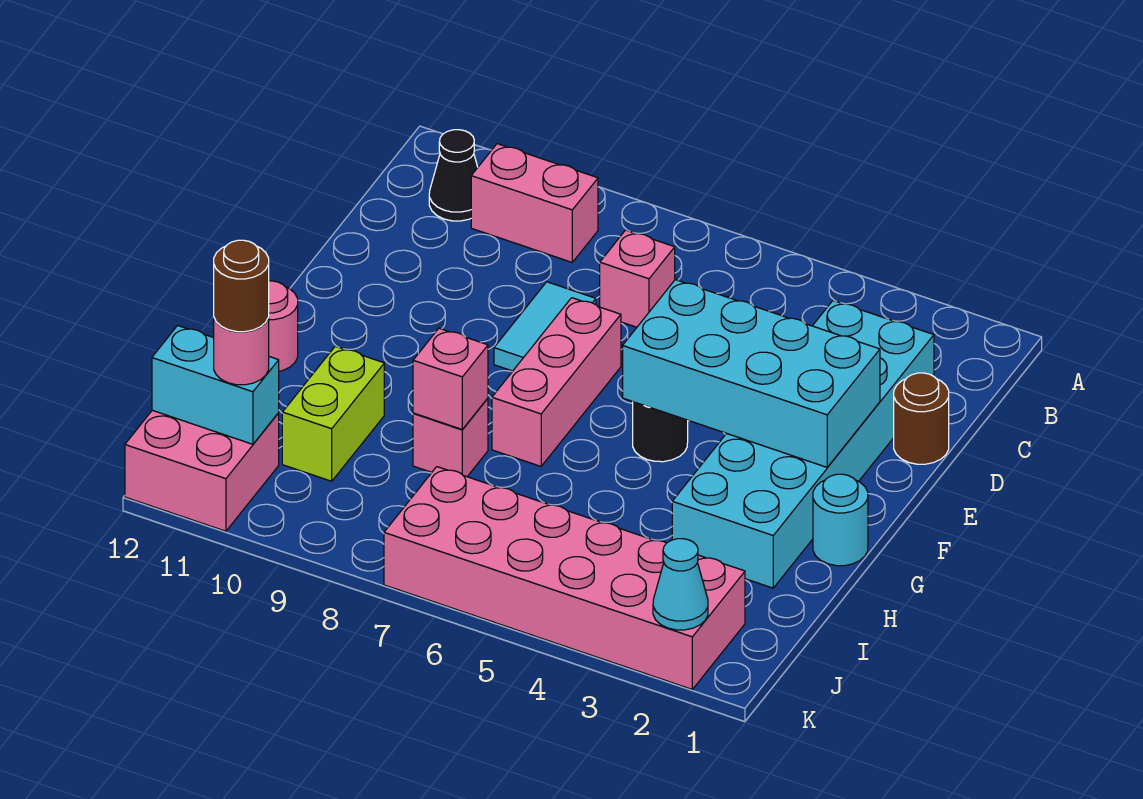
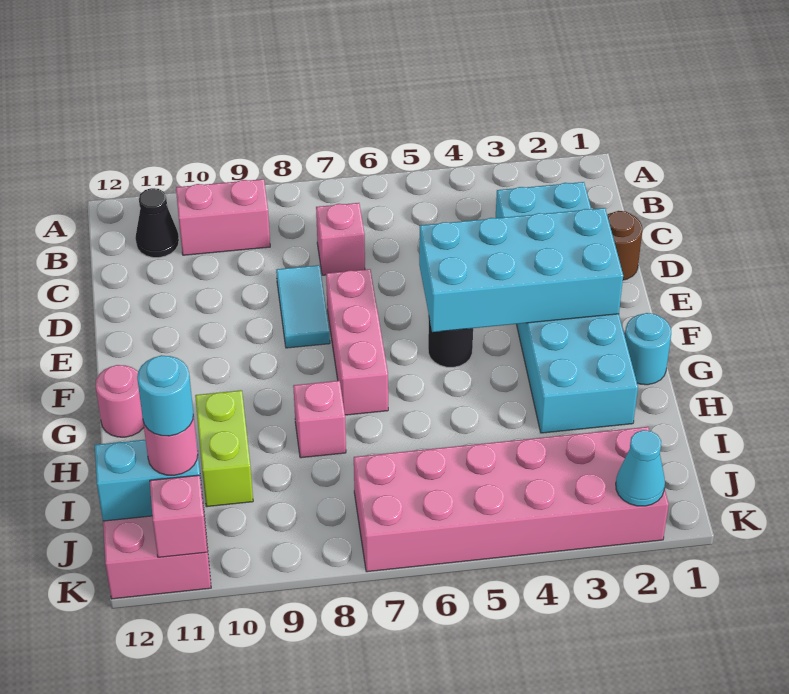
pink 1x1 brick [413,328,488,430] -> pink 1x1 brick moved to [150,475,207,557]
brown 1x1 round brick [214,240,269,332] -> cyan 1x1 round brick [137,355,193,436]

